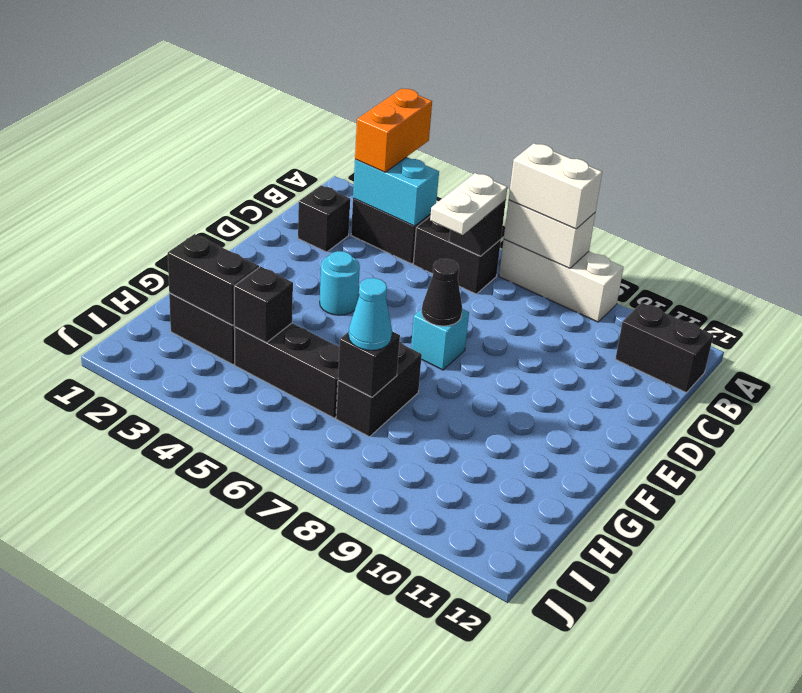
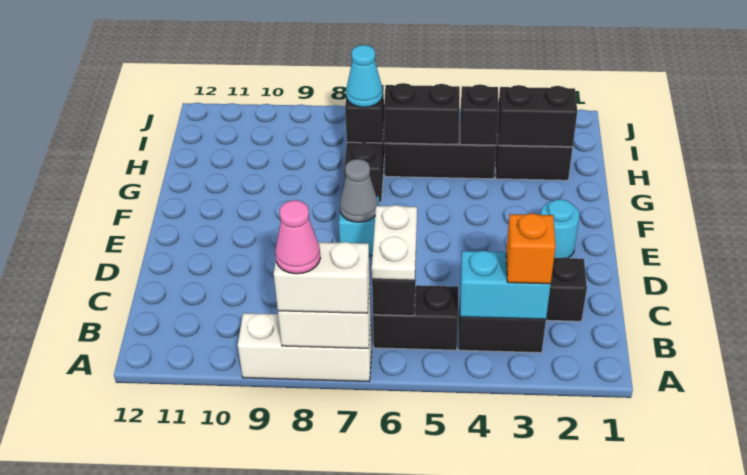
orange 1x2 brick [355,89,432,172] -> orange 1x1 brick [506,213,556,284]
none -> pink 1x1 cone [275,200,320,274]
black 1x2 brick [615,303,713,393] -> black 1x2 brick moved to [384,83,460,144]
cyan 1x1 round brick [320,251,360,315] -> cyan 1x1 round brick moved to [541,199,579,258]
black 1x1 cone [422,259,462,326] -> grey 1x1 cone [340,159,378,222]

